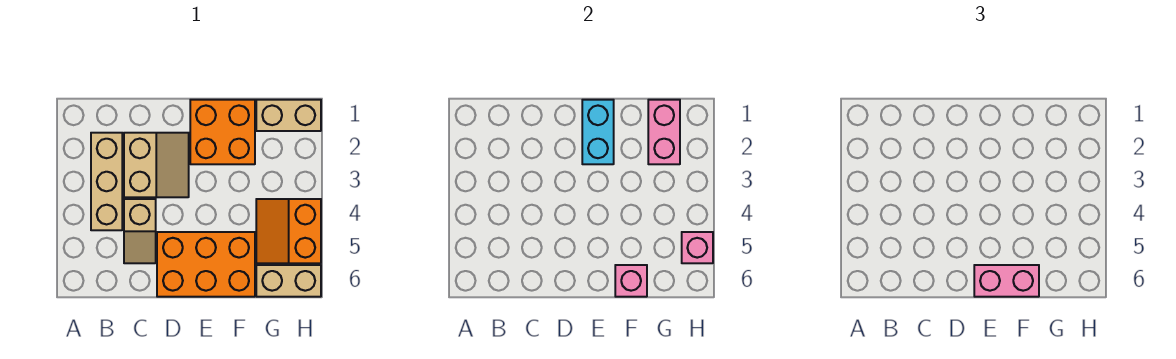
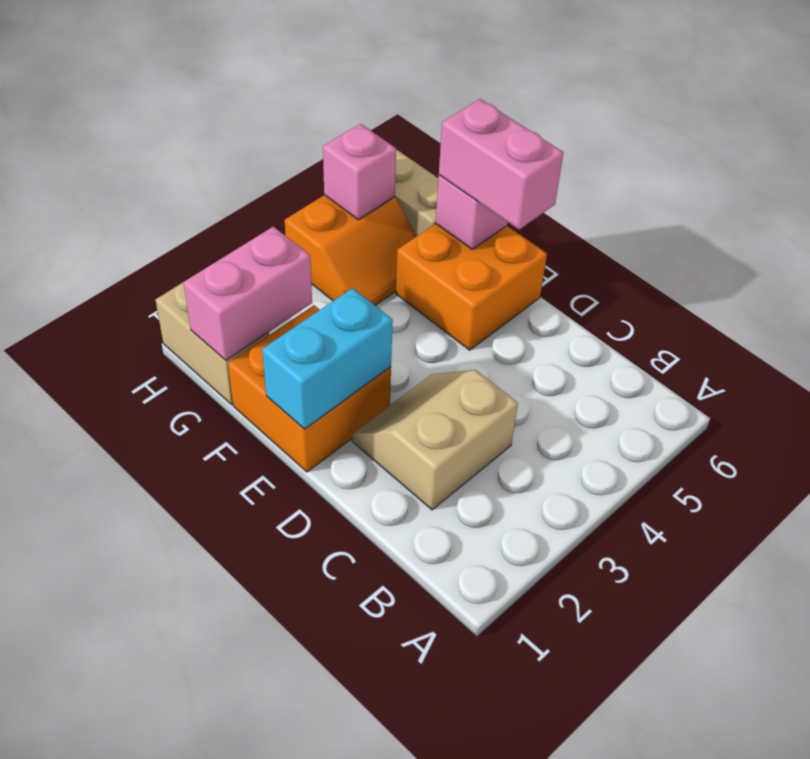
tan 1x3 brick [91,133,122,230] -> none
tan 1x2 slope [124,199,156,263] -> none
orange 2x3 brick [157,232,255,297] -> orange 2x2 brick [396,224,547,350]

